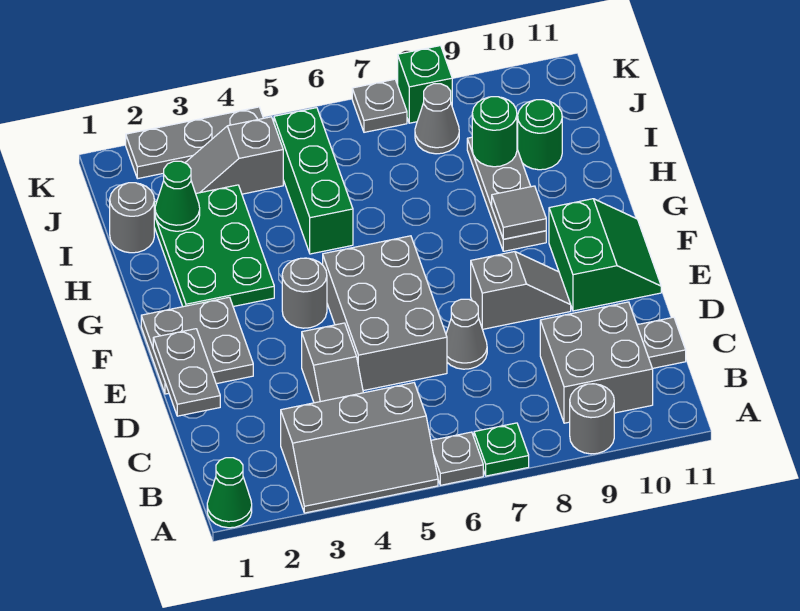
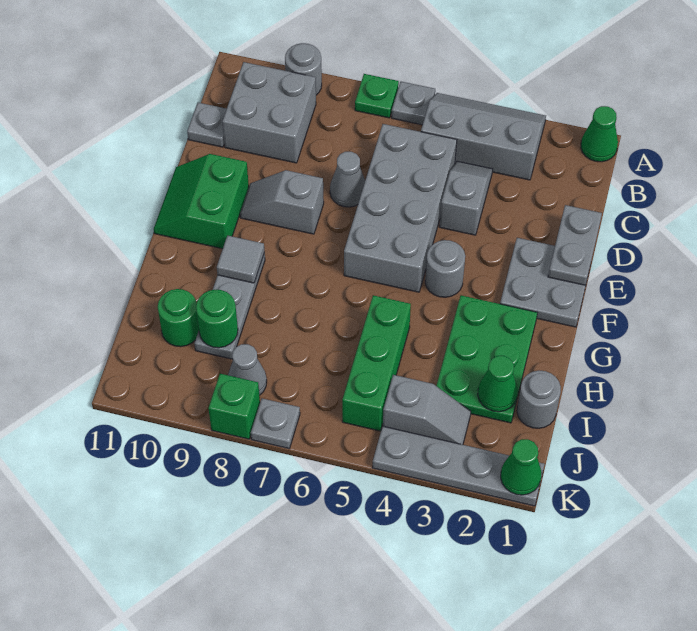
grey 2x3 brick [323,236,447,391] -> grey 2x4 brick [344,124,457,292]
none -> green 1x1 cone [501,439,542,495]
grey 1x3 plate [126,107,263,179] -> grey 1x4 plate [373,426,544,506]

